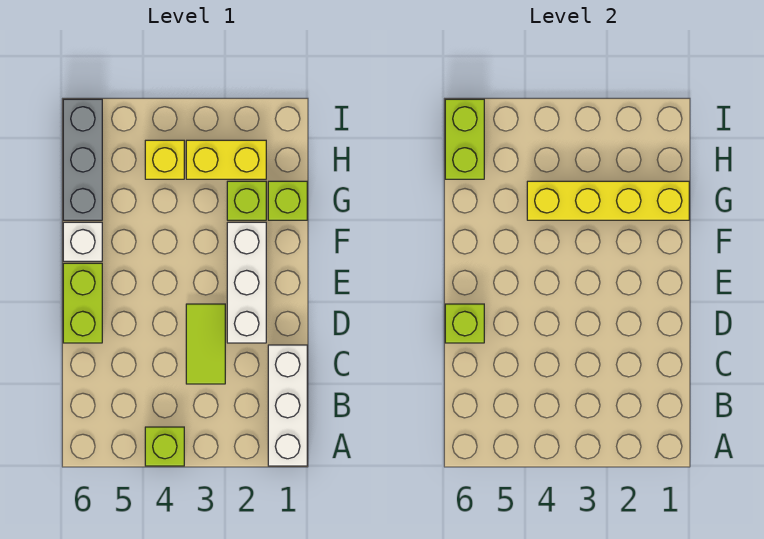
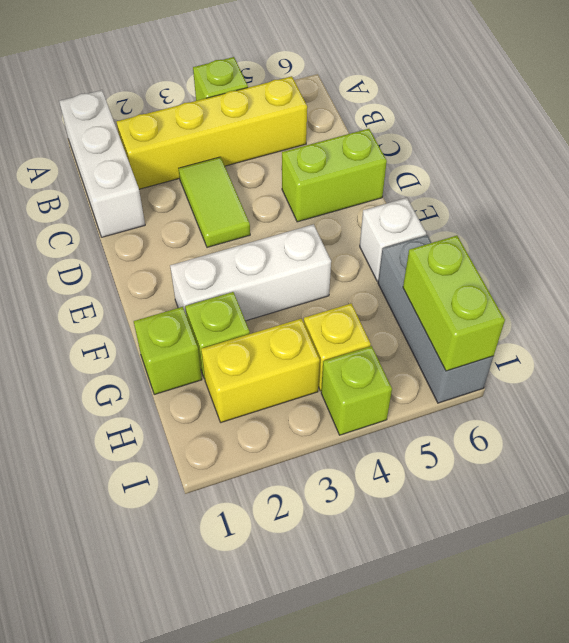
white 1x3 brick [227,222,266,343] -> white 1x3 brick turned to [170,224,331,321]
lime 1x2 brick [63,263,102,343] -> lime 1x2 brick turned to [282,129,387,222]
lime 1x1 brick [445,304,484,343] -> lime 1x1 brick moved to [321,346,392,435]
yellow 1x4 brick [527,181,689,220] -> yellow 1x4 brick moved to [117,76,307,189]

